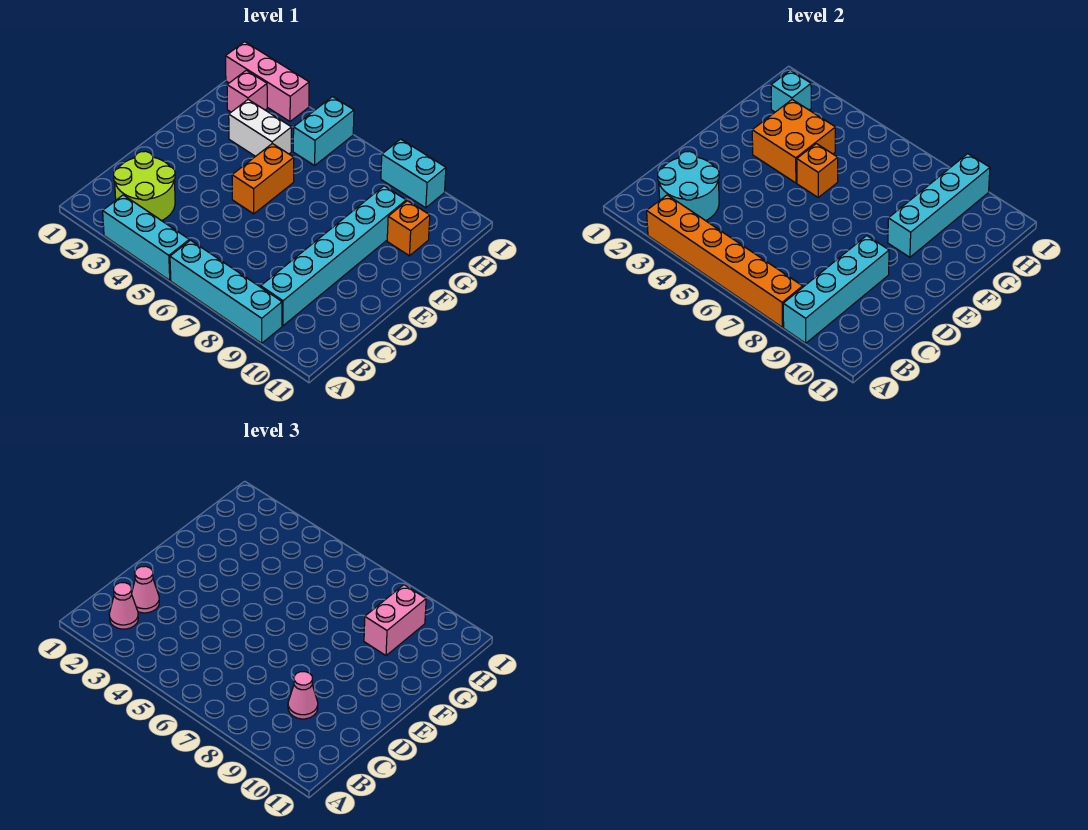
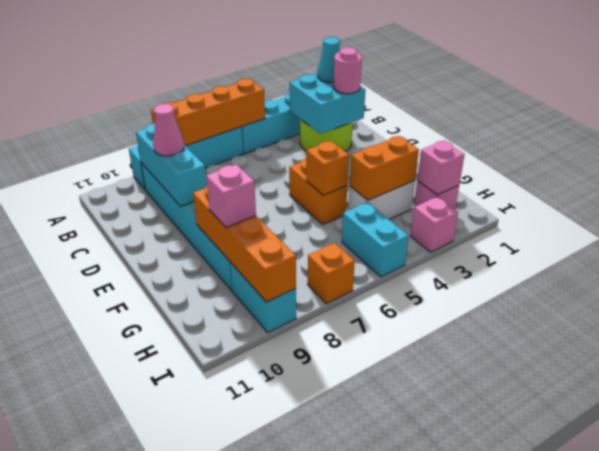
orange 1x6 brick [647,195,803,327] -> orange 1x4 brick [151,78,265,146]
cyan 1x4 brick [783,236,889,343] -> cyan 1x3 brick [136,123,207,206]
cyan 2x2 round brick [658,151,719,221] -> cyan 2x2 brick [290,73,366,134]
pink 1x1 cone [109,583,138,629] -> cyan 1x1 cone [317,37,340,82]
pink 1x1 cone [132,566,159,613] -> pink 1x1 round brick [333,47,362,94]
orange 2x2 brick [752,100,836,183] -> orange 1x2 brick [350,136,419,200]
cyan 1x4 brick [888,154,990,257] -> orange 1x4 brick [193,186,296,302]
pink 1x2 brick [364,585,426,656] -> pink 1x1 brick [206,164,256,227]
orange 1x1 brick [387,201,430,256] -> orange 1x1 brick moved to [308,243,355,304]
cyan 1x1 brick [771,70,811,112] -> pink 1x1 brick [417,140,465,195]
pink 1x3 brick [226,42,309,121] -> pink 1x1 brick [411,197,458,252]
cyan 1x2 brick [381,139,446,208] -> cyan 1x2 brick turned to [230,262,296,332]

